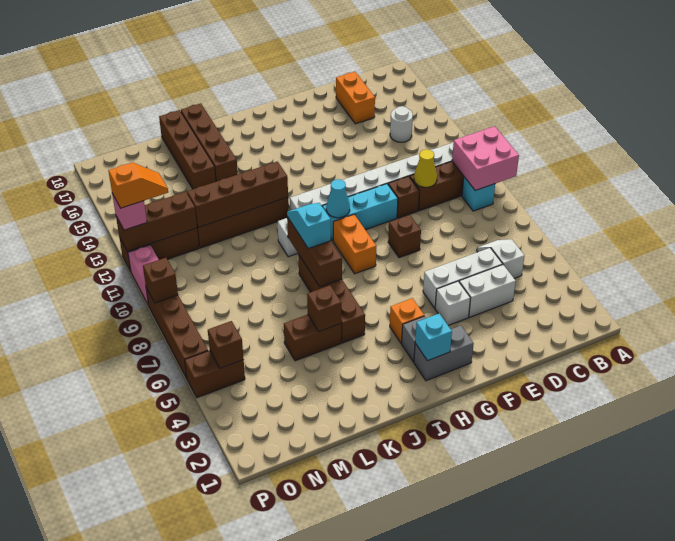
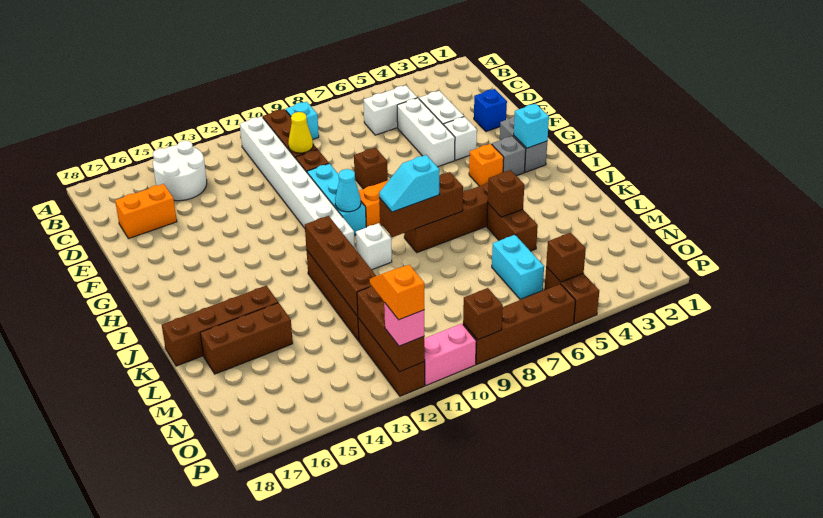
pink 2x2 brick [452,126,519,190] -> none
white 1x2 slope [477,239,524,278] -> white 1x2 brick [364,85,417,135]
white 1x1 round brick [390,106,413,142] -> white 2x2 round brick [153,140,207,201]
none -> blue 1x1 brick [474,89,507,132]
brown 1x4 brick [159,110,216,189] -> brown 1x3 brick [200,303,293,374]
none -> cyan 1x2 brick [492,235,544,299]

